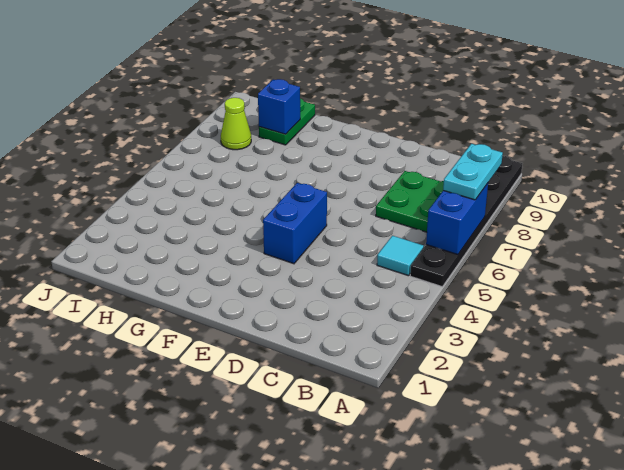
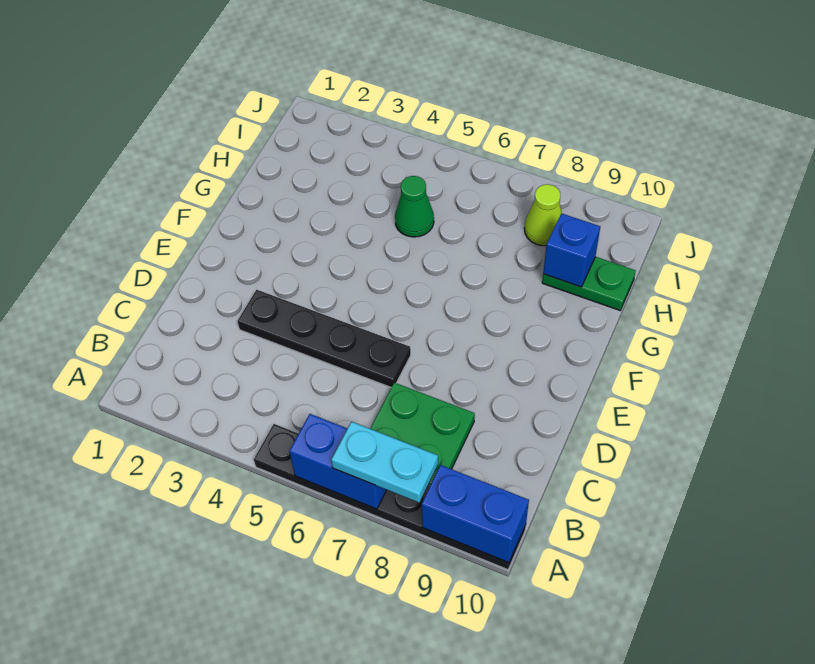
cyan 1x1 tile [377,236,424,276] -> none
none -> black 1x4 plate [237,290,411,387]
blue 1x2 brick [263,183,327,264] -> blue 1x2 brick moved to [422,465,529,563]
none -> green 1x1 cone [395,176,434,237]

